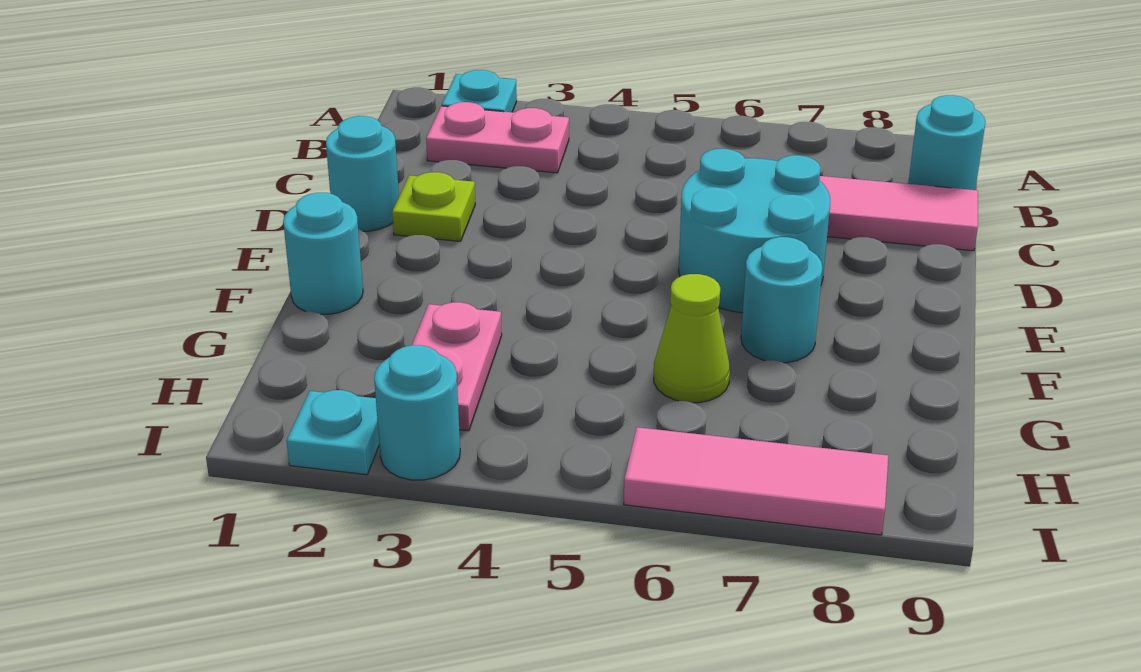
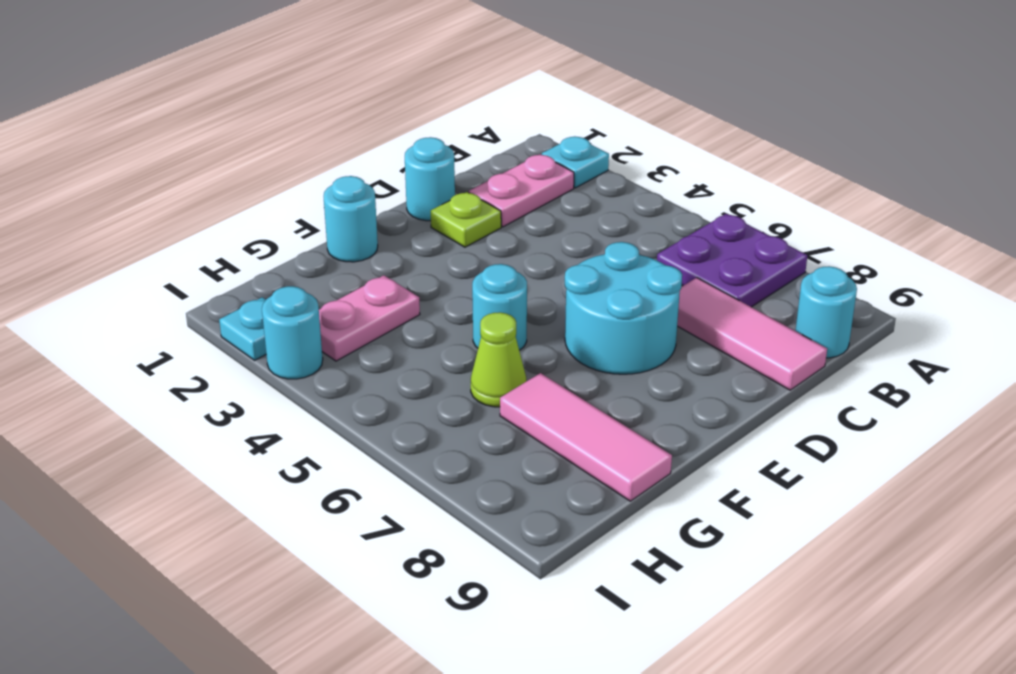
none -> purple 2x2 plate [657,214,807,307]
pink 1x2 plate [426,102,569,173] -> pink 1x2 plate turned to [469,154,574,227]
cyan 1x1 round brick [741,237,822,363] -> cyan 1x1 round brick moved to [472,264,527,350]
pink 1x3 tile [624,427,888,535] -> pink 1x3 tile moved to [500,373,672,501]

